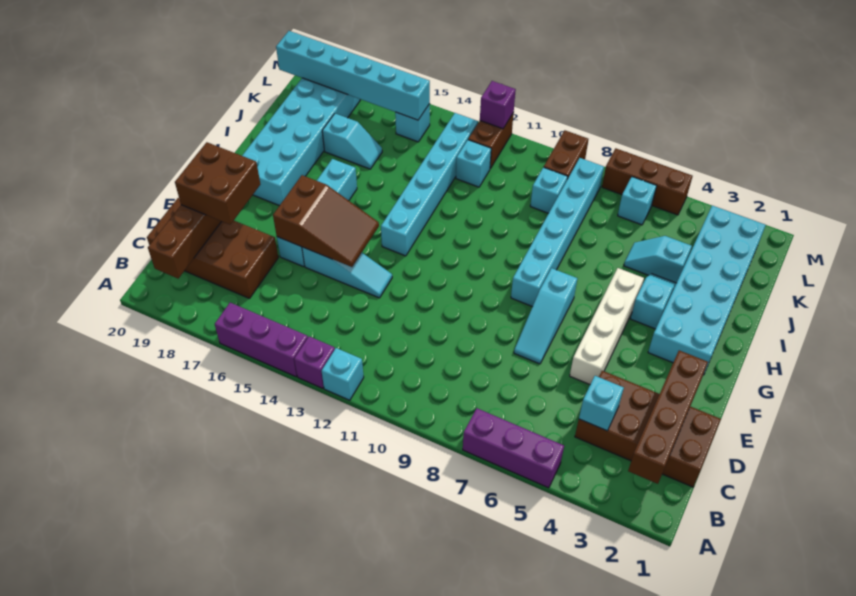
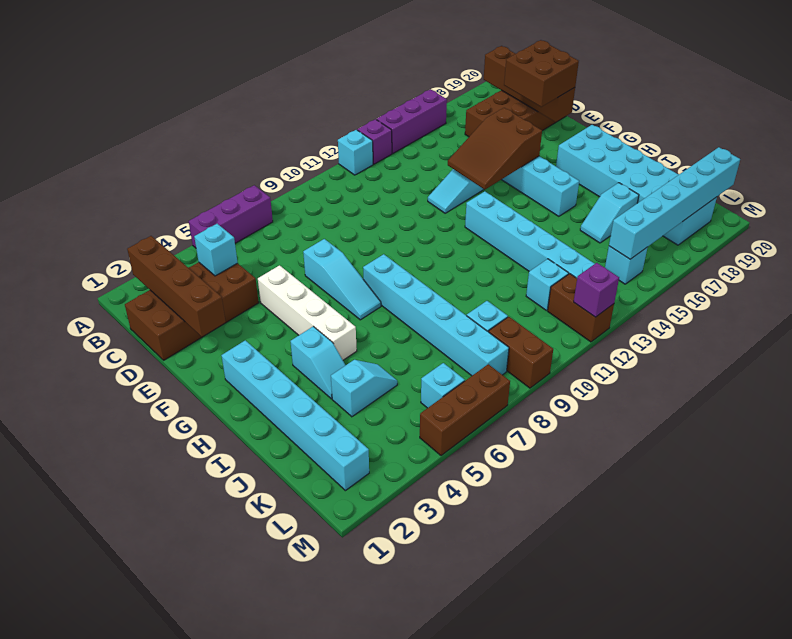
cyan 1x3 slope [514,268,577,364] -> cyan 1x3 slope turned to [303,239,381,320]
cyan 2x6 brick [648,206,766,375] -> cyan 1x6 brick [222,340,369,491]

